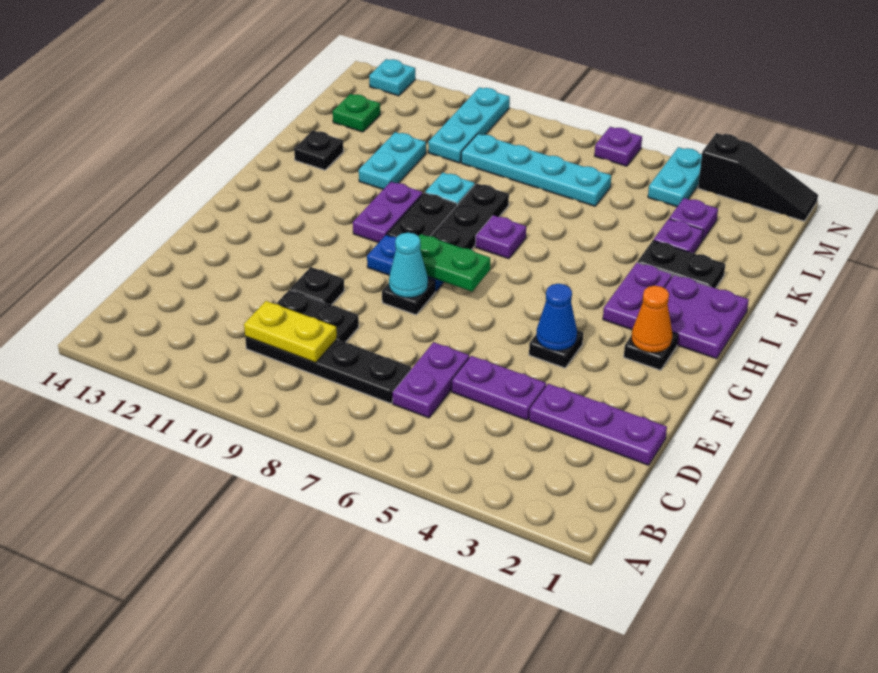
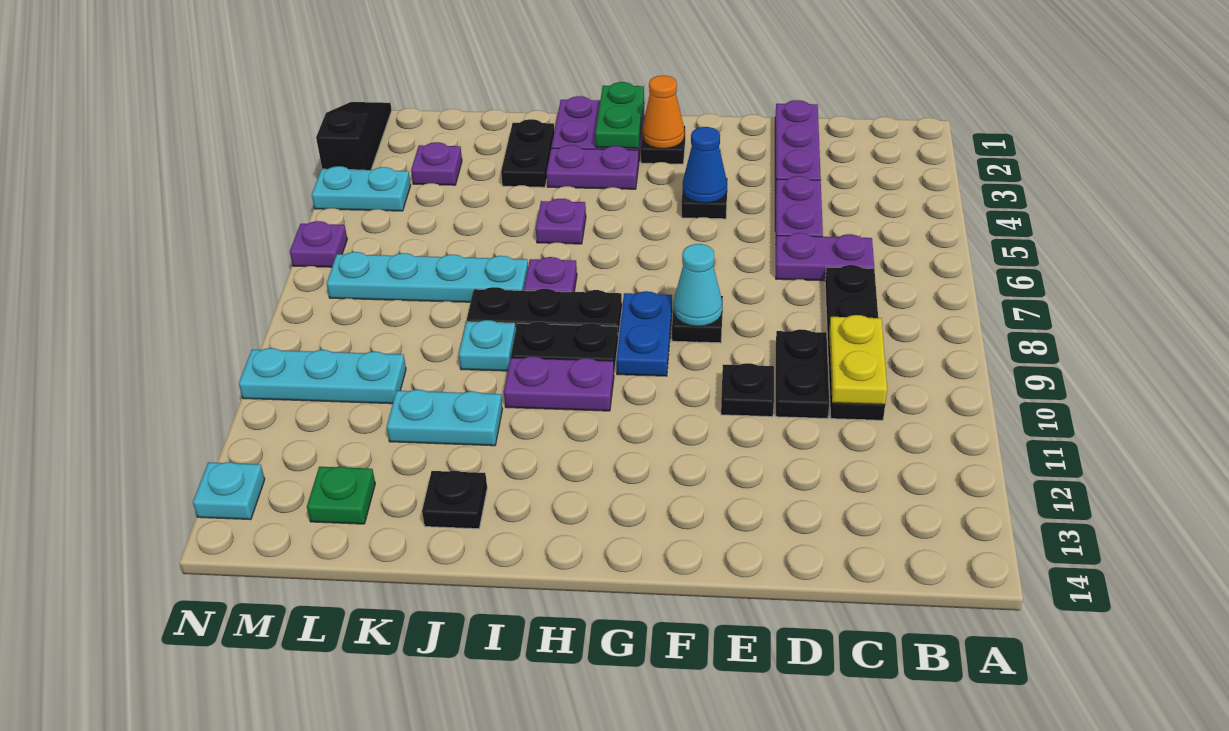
green 1x2 plate [419,234,490,292] -> green 1x2 plate moved to [595,82,644,148]
purple 1x1 plate [654,219,703,253] -> purple 1x1 plate moved to [536,199,586,244]
cyan 1x4 plate [461,134,611,206] -> cyan 1x4 plate turned to [327,252,528,302]

